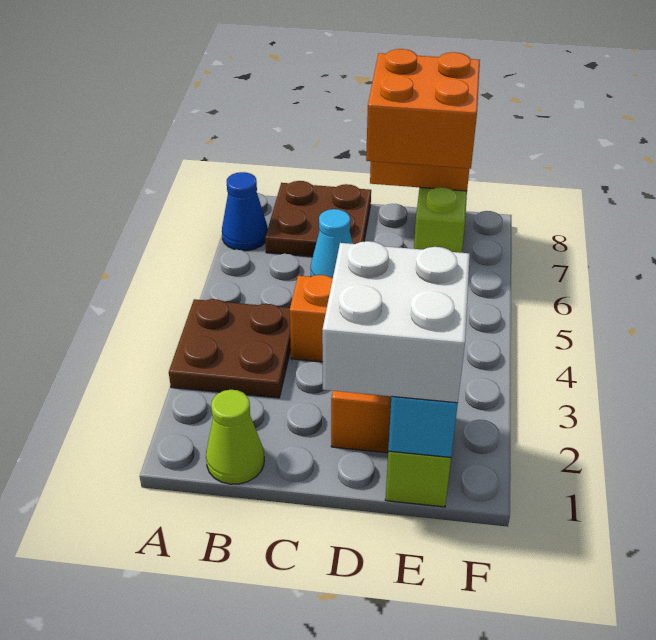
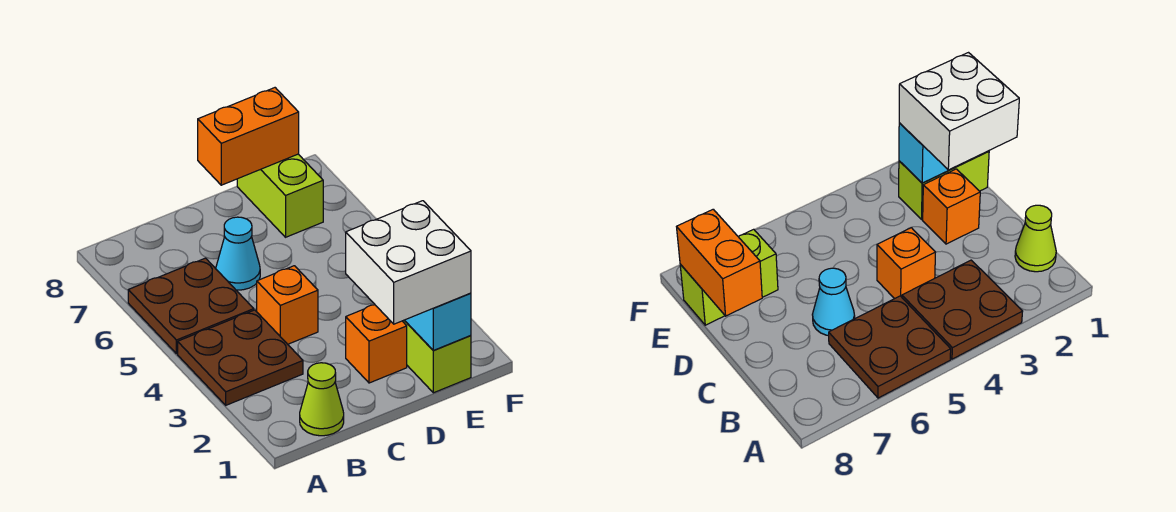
blue 1x1 cone [222,172,268,251] -> none
brown 2x2 plate [265,181,371,257] -> brown 2x2 plate moved to [128,258,254,354]
orange 2x2 brick [366,49,480,169] -> none

